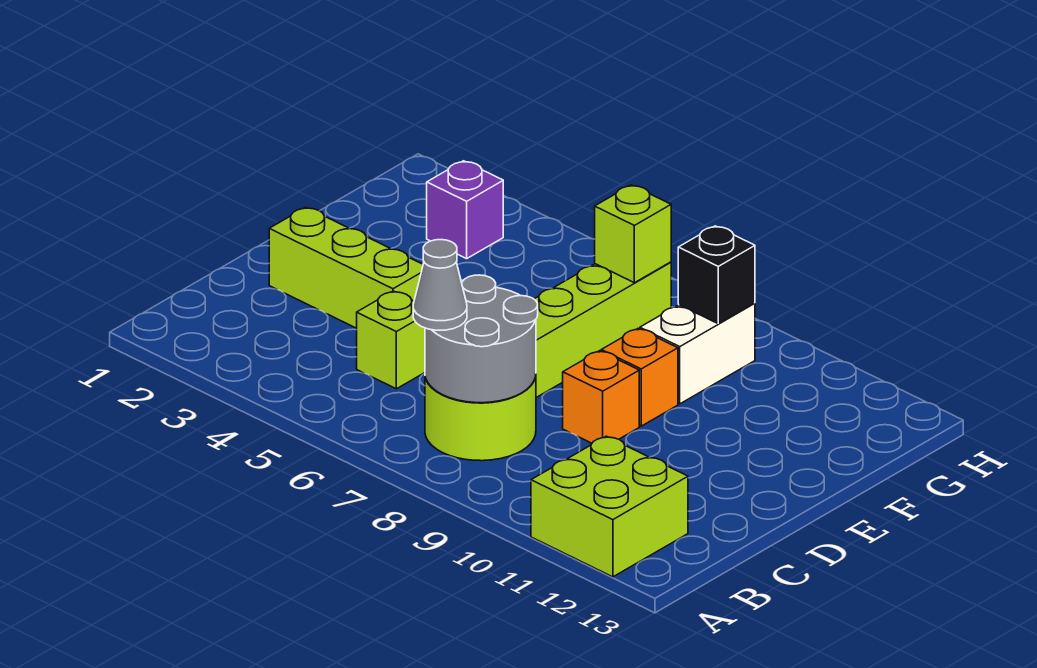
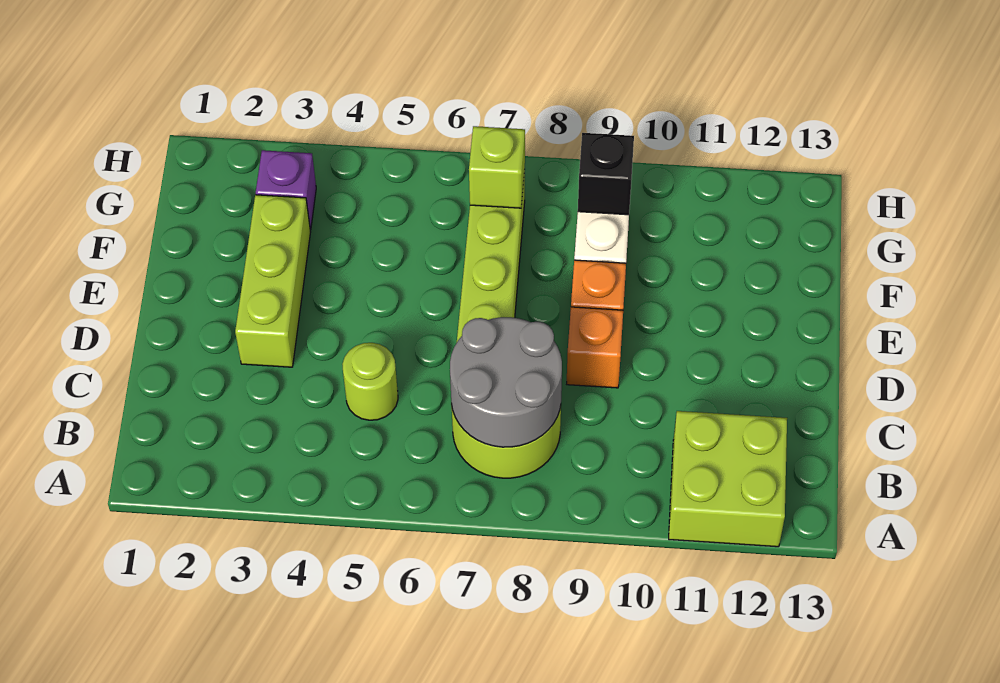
grey 1x1 cone [413,240,467,330] -> none
lime 1x1 brick [357,291,425,389] -> lime 1x1 round brick [342,343,398,420]
lime 1x3 brick [269,207,423,328] -> lime 1x3 brick turned to [235,195,311,367]

